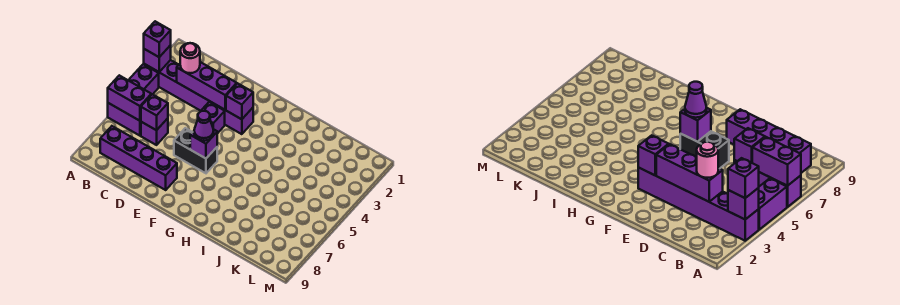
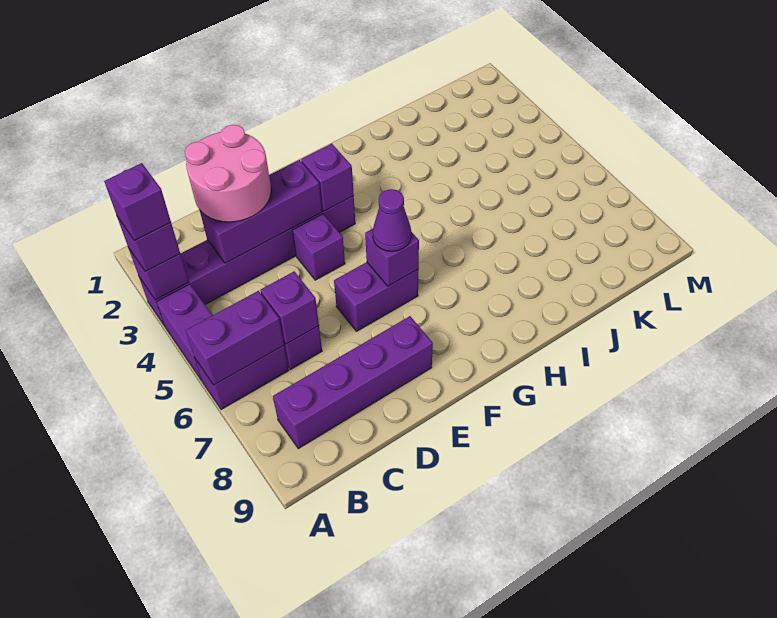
none -> purple 1x1 brick [104,163,171,241]
pink 1x1 round brick [180,43,200,73] -> pink 2x2 round brick [185,125,271,222]
black 1x2 brick [174,128,217,173] -> purple 1x2 brick [334,262,418,331]

